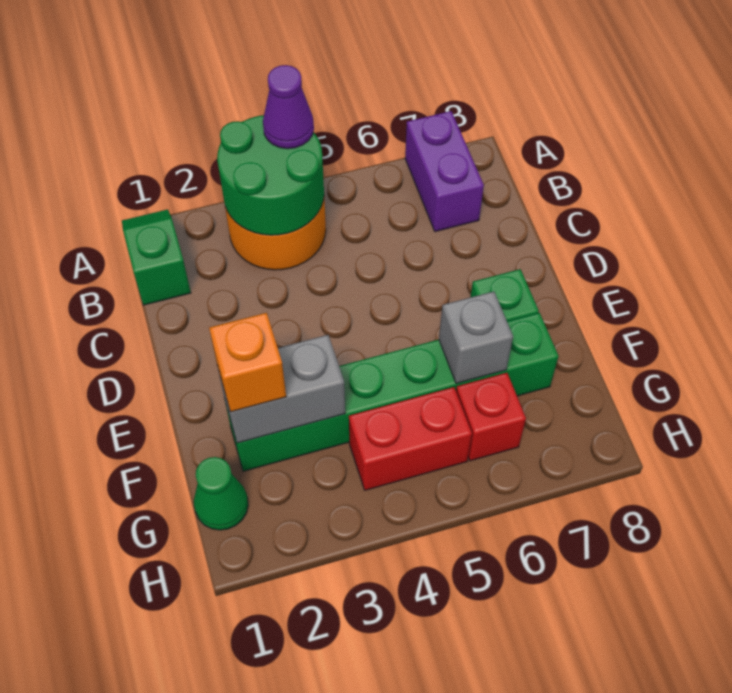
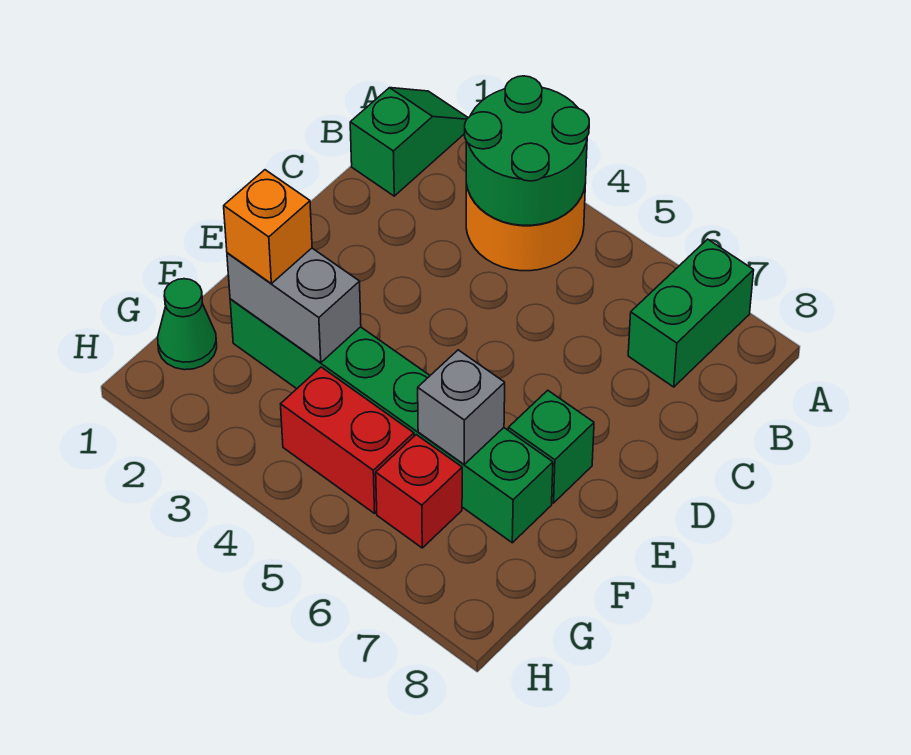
purple 1x1 cone [263,65,314,149] -> none
purple 1x2 brick [405,111,484,232] -> green 1x2 brick [628,239,754,387]

